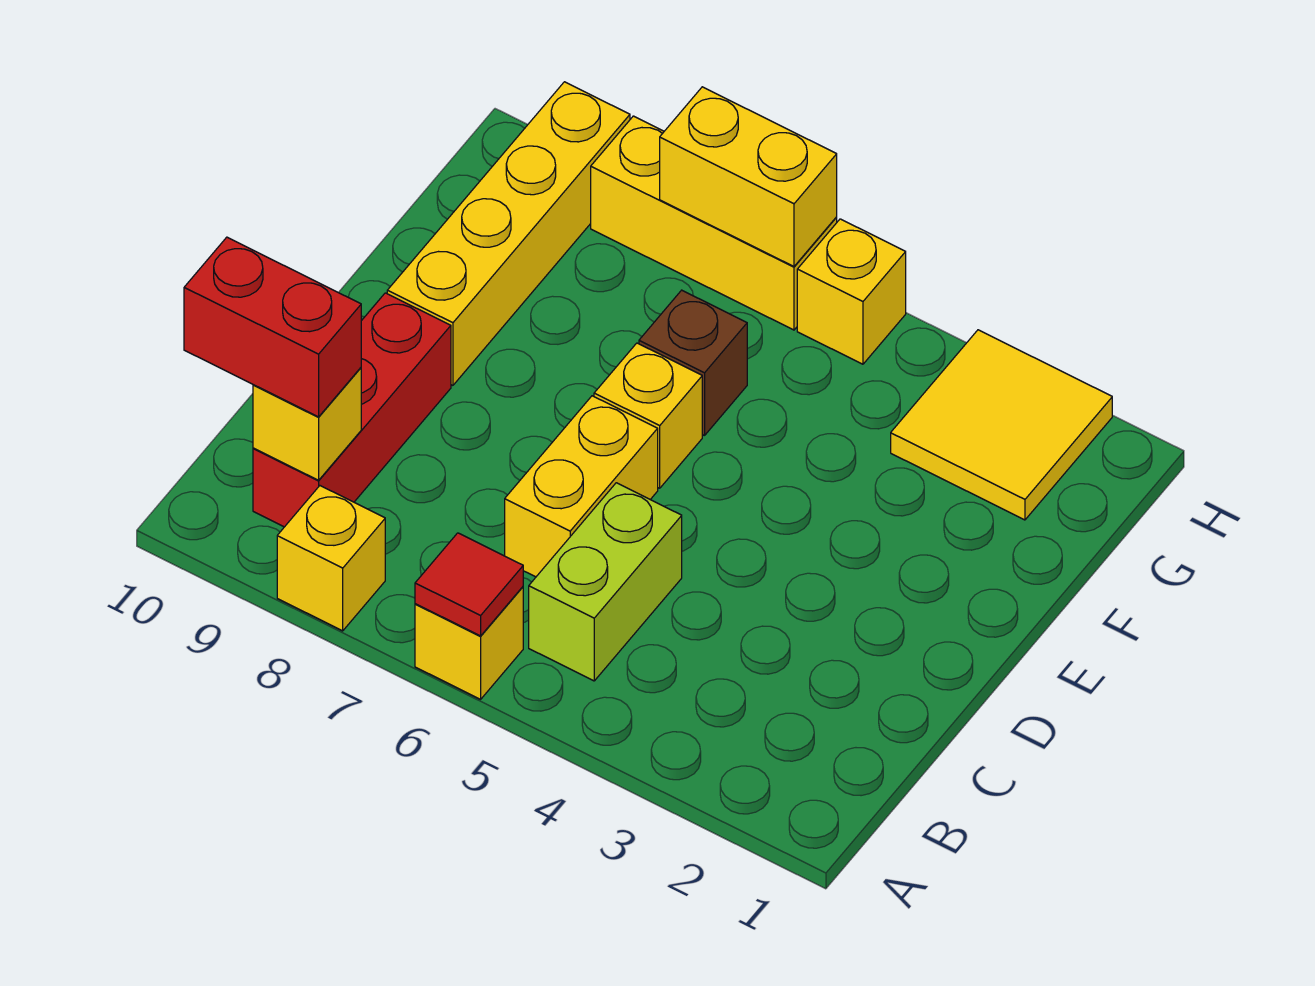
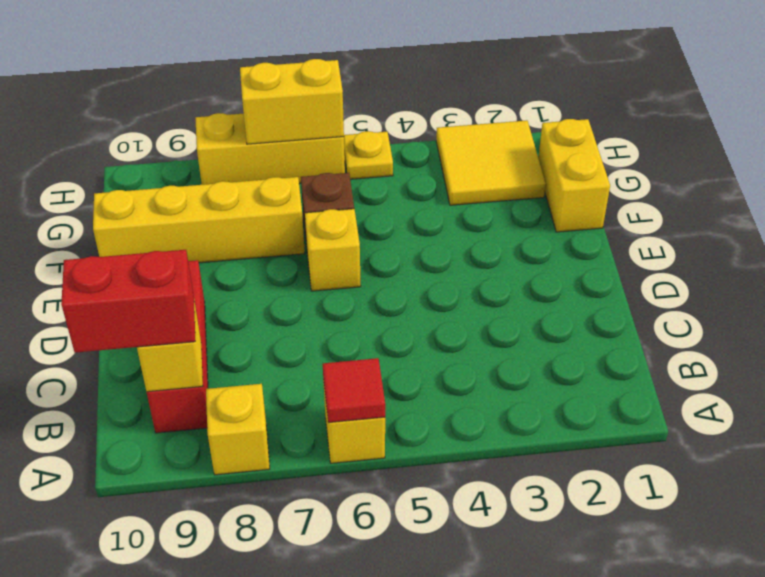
lime 1x2 brick [529,483,682,681] -> none
yellow 1x2 brick [505,396,658,577] -> yellow 1x2 brick moved to [538,119,610,232]
yellow 1x4 brick [387,82,630,385] -> yellow 1x4 brick turned to [93,177,305,263]
yellow 1x1 brick [797,219,906,364] -> yellow 1x1 plate [344,131,393,179]

